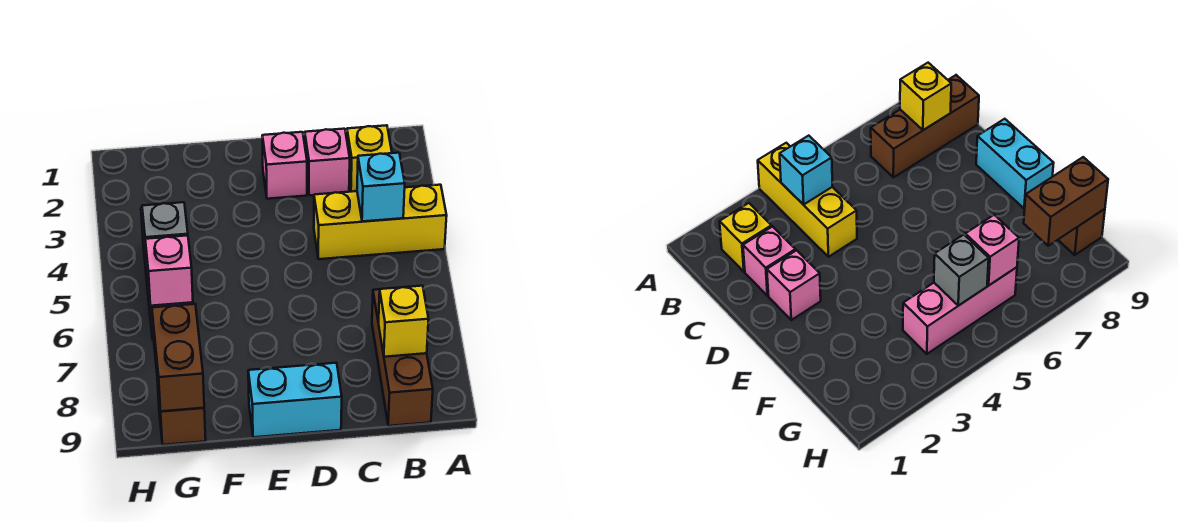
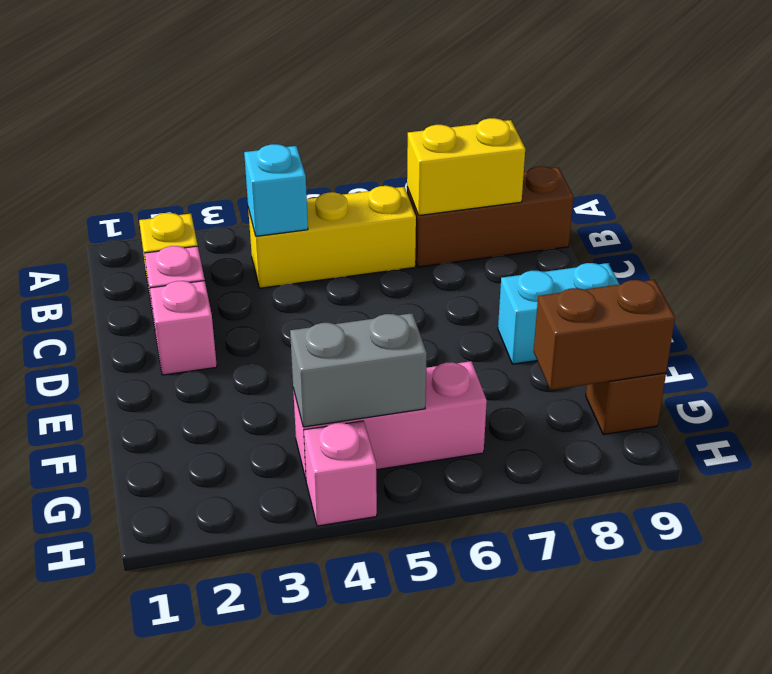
yellow 1x3 brick [314,185,447,259] -> yellow 1x3 brick turned to [248,186,416,288]
yellow 1x1 brick [379,286,429,357] -> yellow 1x2 brick [407,118,525,215]
cyan 1x2 brick [248,363,342,437] -> cyan 1x2 brick turned to [498,263,619,364]
grey 1x1 brick [142,202,188,265] -> grey 1x2 brick [290,313,427,427]
pink 1x1 brick [145,235,193,306] -> pink 1x1 brick moved to [304,421,377,526]

